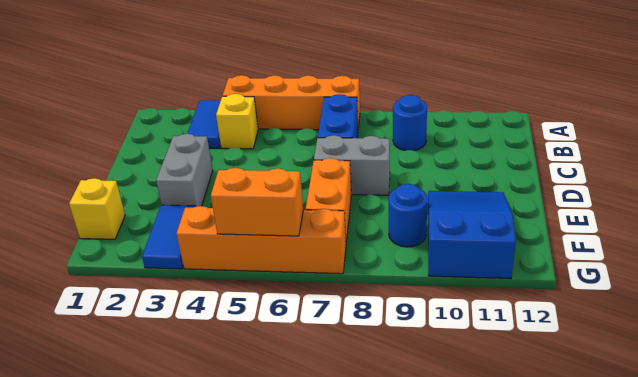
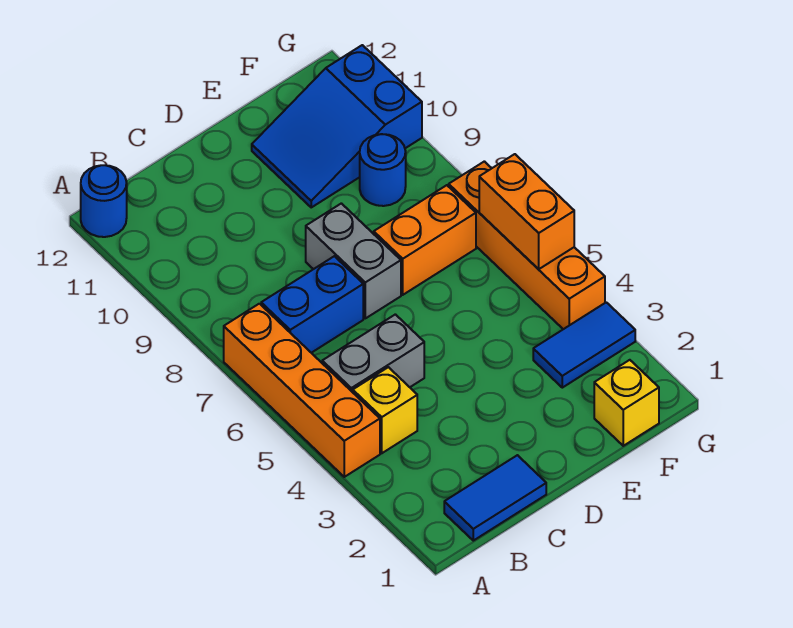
blue 1x2 tile [187,100,221,148] -> blue 1x2 tile moved to [444,455,546,541]
blue 1x1 round brick [393,95,427,151] -> blue 1x1 round brick moved to [81,165,127,237]
grey 1x2 brick [156,134,213,207] -> grey 1x2 brick moved to [322,314,424,392]

